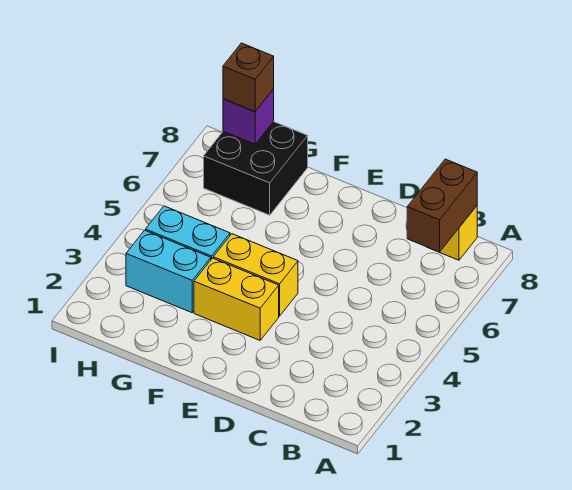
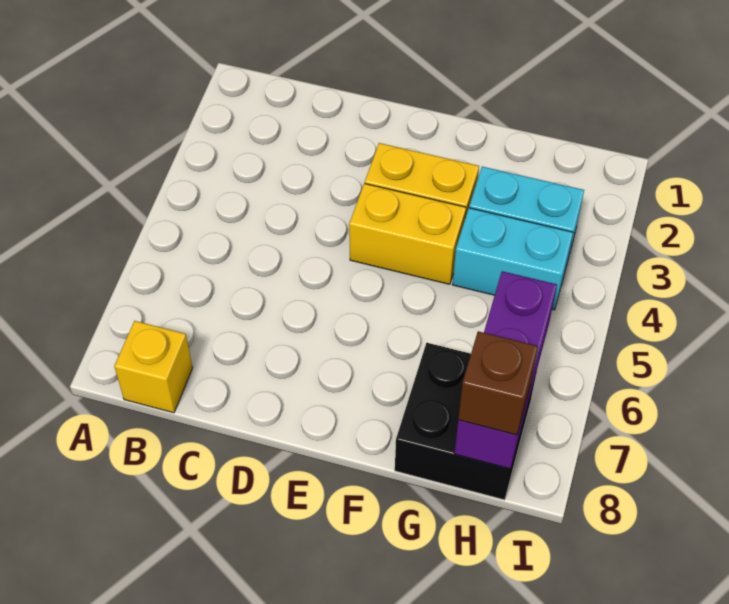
brown 1x2 brick [407,159,477,252] -> none
purple 1x1 brick [223,89,274,144] -> purple 1x3 brick [454,271,557,469]

